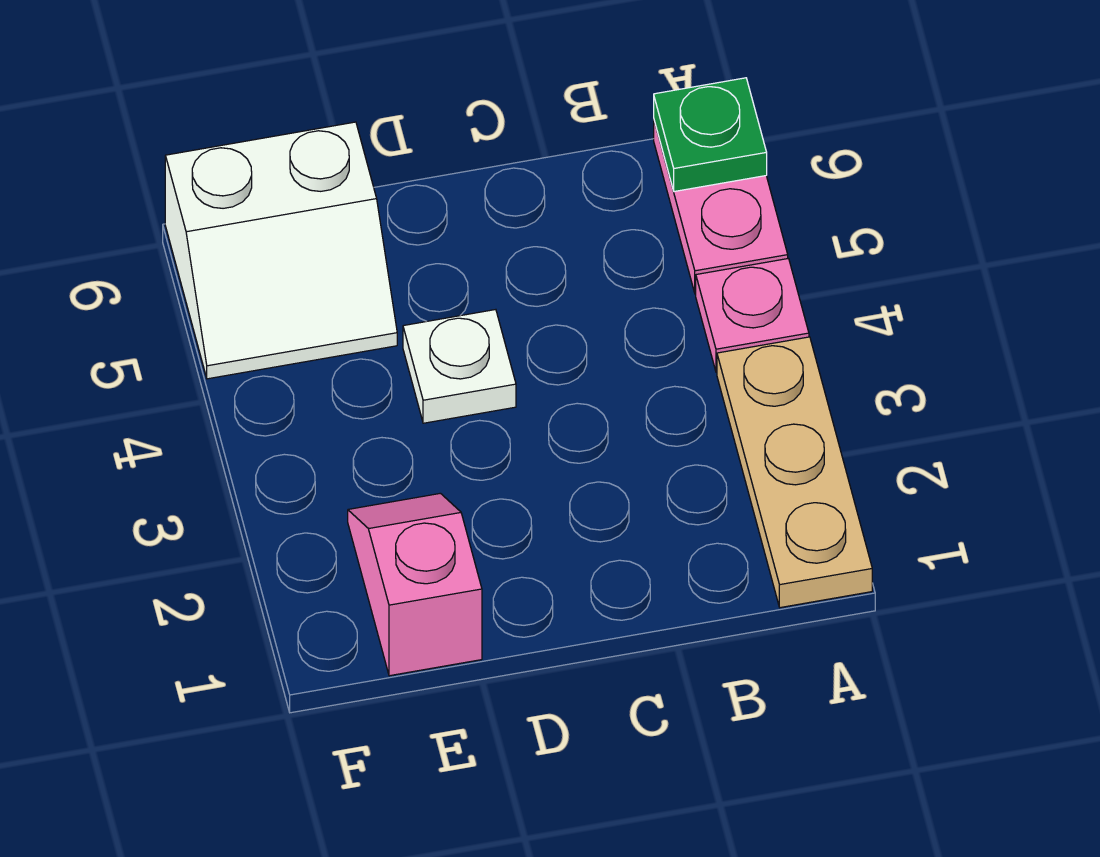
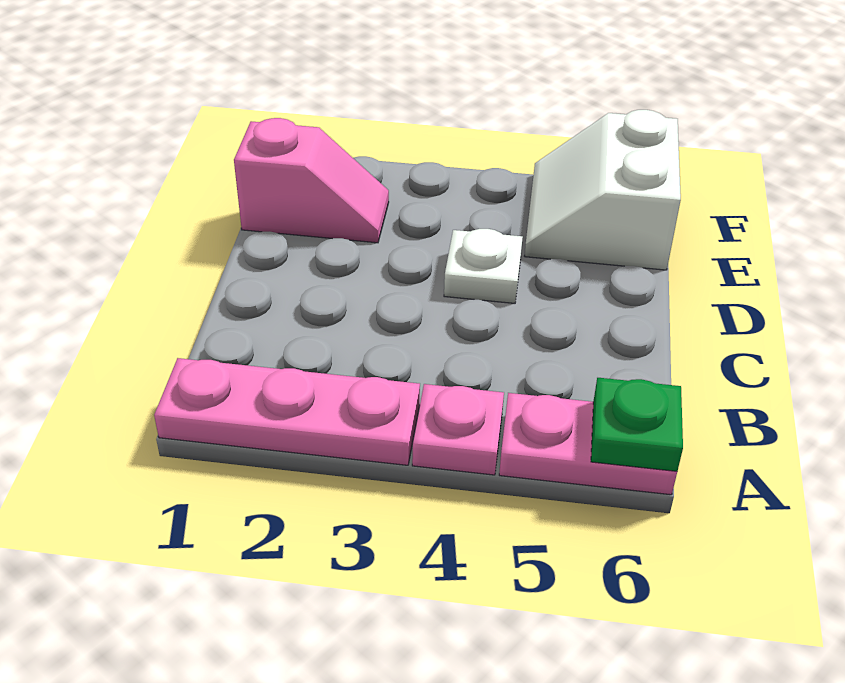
tan 1x3 plate [717,337,872,608] -> pink 1x3 plate [154,358,420,465]

